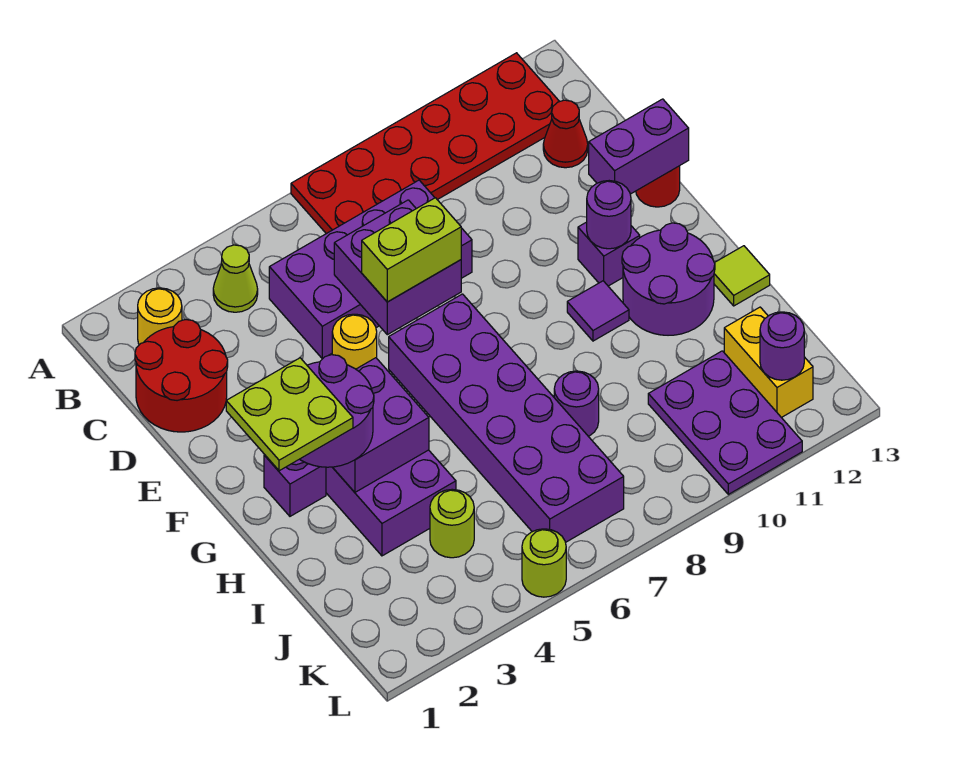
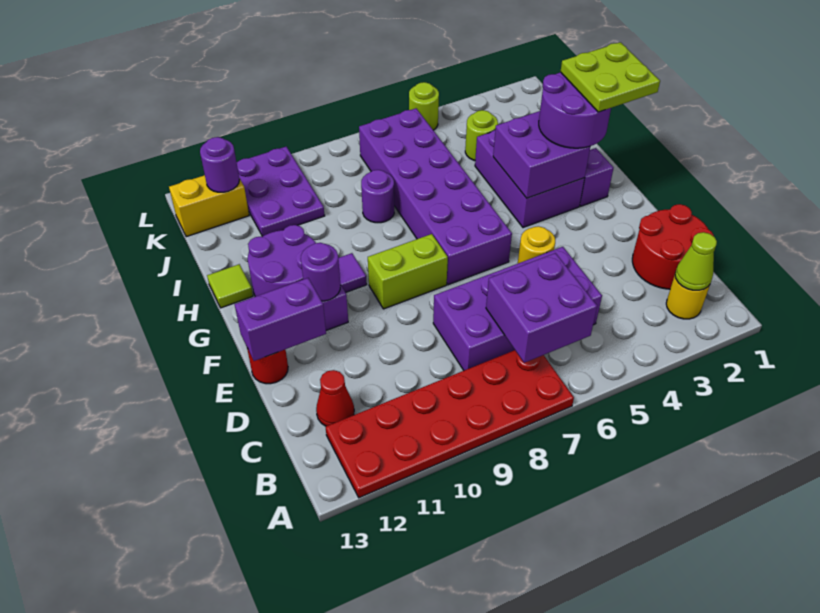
lime 1x1 cone [213,245,258,312] -> lime 1x1 cone moved to [675,232,717,290]
purple 2x2 brick [334,200,461,335] -> purple 2x2 brick moved to [486,253,597,363]
lime 1x2 brick [362,198,461,302] -> lime 1x2 brick moved to [368,234,448,309]
yellow 1x2 brick [724,307,813,418] -> yellow 1x2 brick turned to [169,175,249,237]

